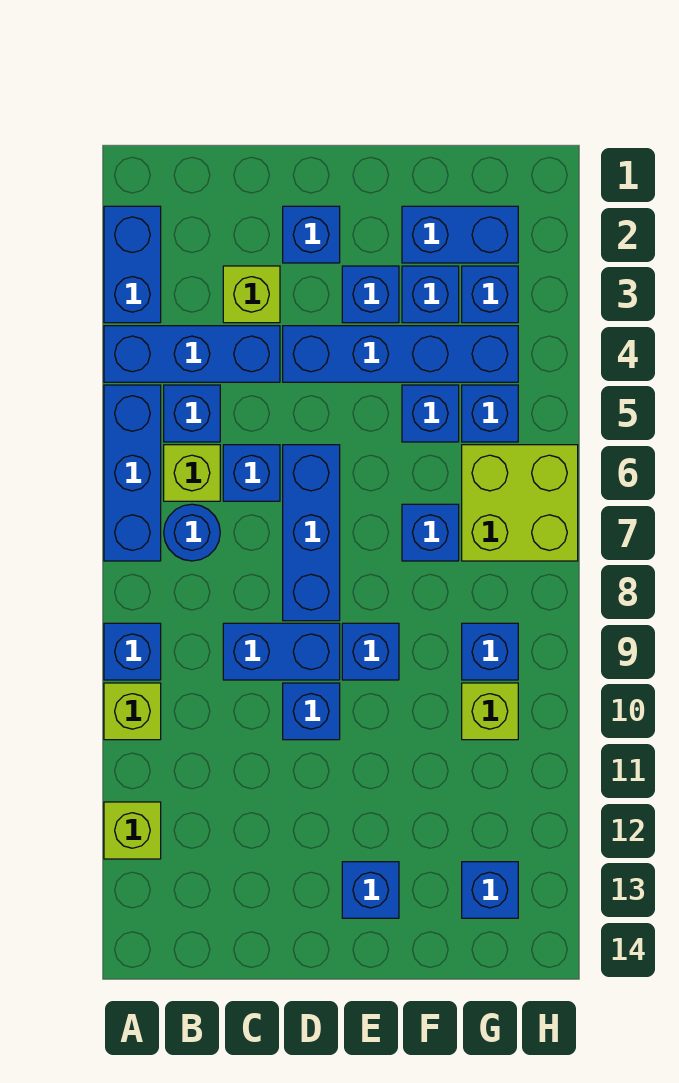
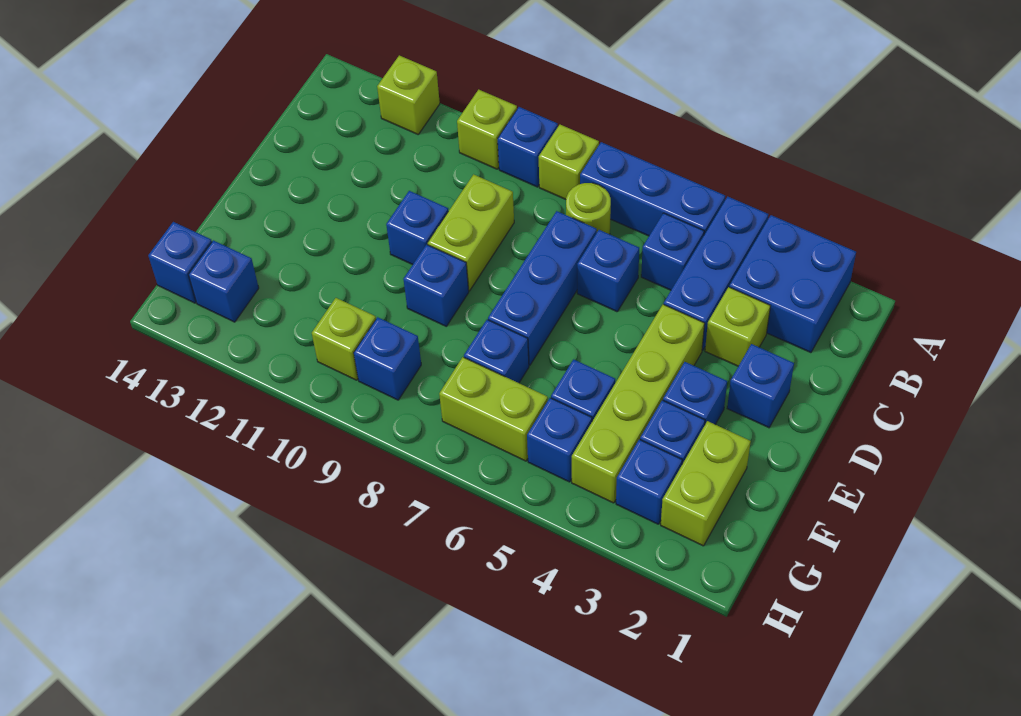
blue 1x2 brick [104,206,161,323] -> blue 2x2 brick [729,215,856,353]
lime 1x1 brick [164,445,220,501] -> lime 1x1 brick moved to [539,125,599,199]
blue 1x1 round brick [164,504,220,561] -> lime 1x1 round brick [566,183,611,234]
blue 1x2 brick [223,623,340,680] -> lime 1x2 brick [428,174,514,291]
blue 1x4 brick [283,326,518,382] -> lime 1x4 brick [572,304,705,503]
blue 1x3 brick [283,445,340,621] -> blue 1x3 brick turned to [488,211,597,365]
blue 1x1 brick [342,862,399,918] -> blue 1x1 brick moved to [148,222,212,303]
blue 1x2 brick [402,206,518,263] -> lime 1x2 brick [661,421,751,546]
lime 2x2 brick [462,445,578,561] -> lime 1x2 brick [439,357,548,461]

